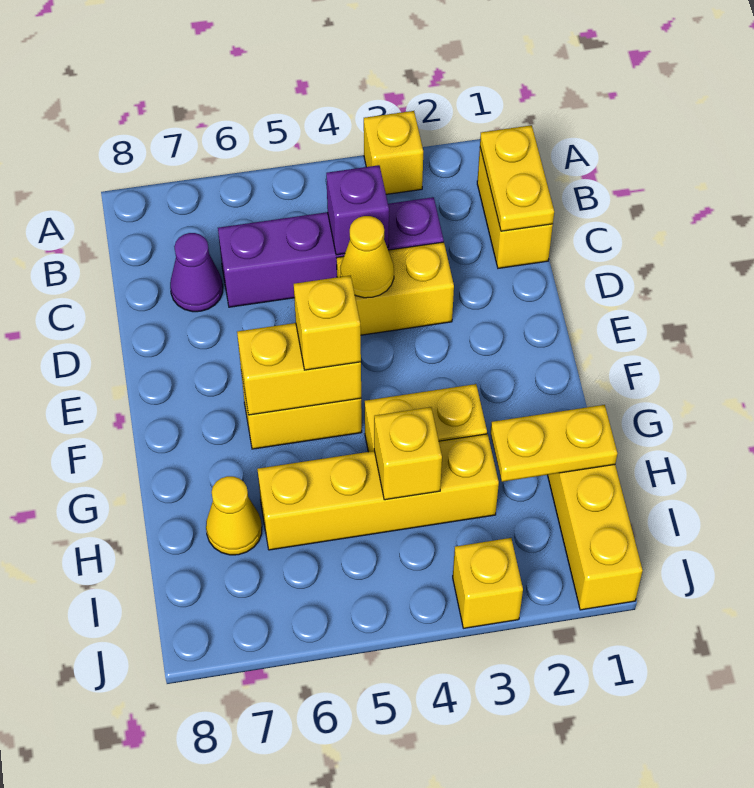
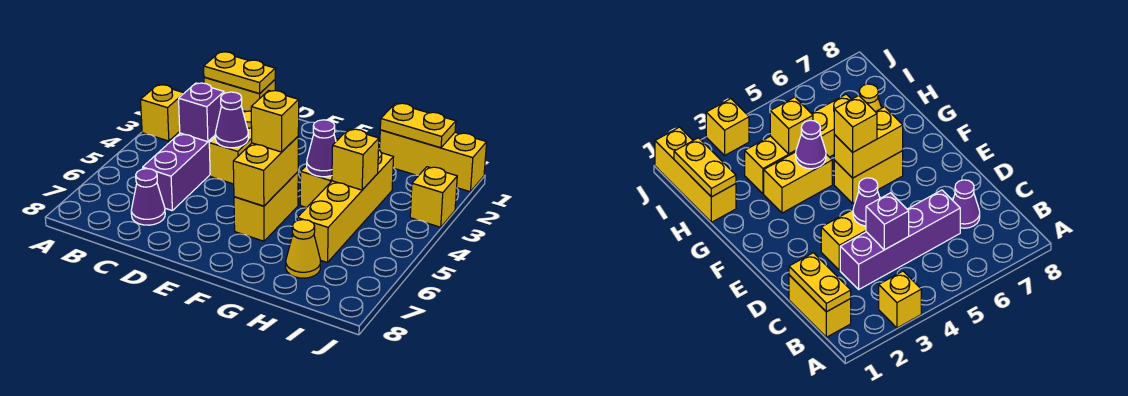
yellow 1x1 cone [341,216,394,298] -> purple 1x1 cone [215,92,248,148]
none -> purple 1x1 cone [307,120,336,177]
yellow 1x2 plate [491,405,617,482] -> yellow 1x2 plate turned to [380,103,456,148]

